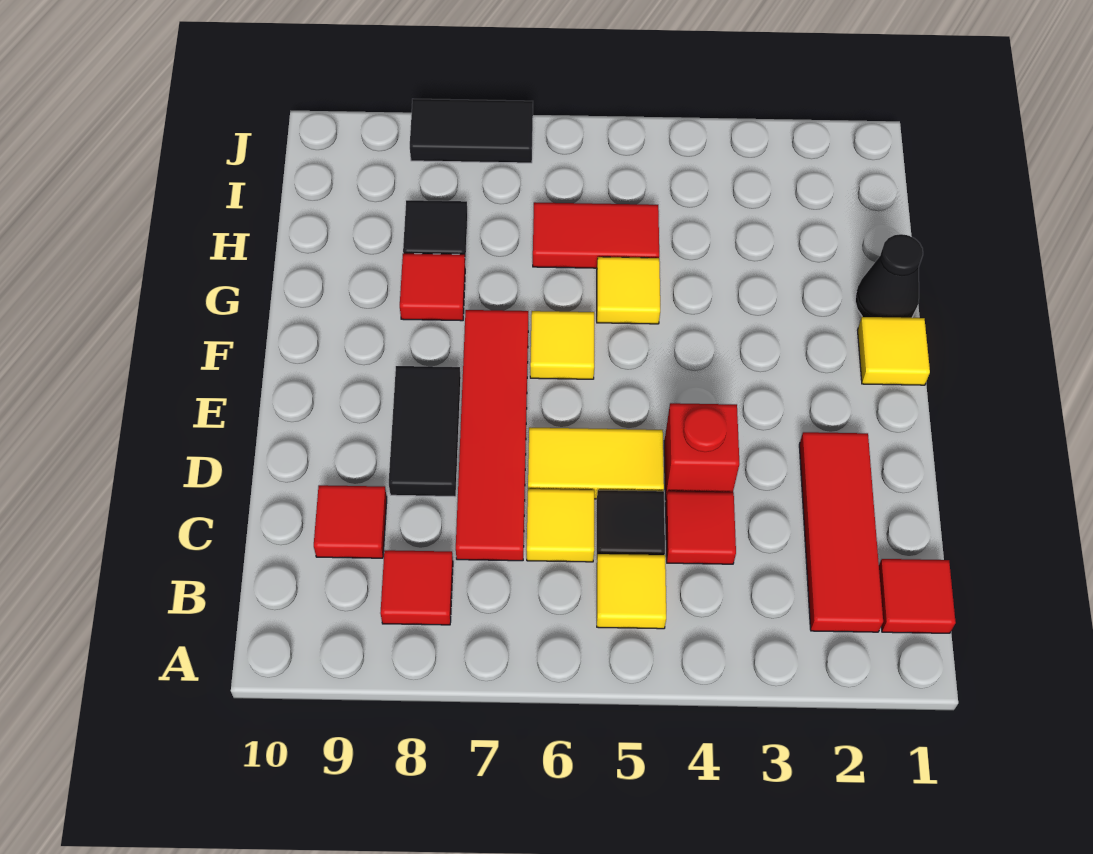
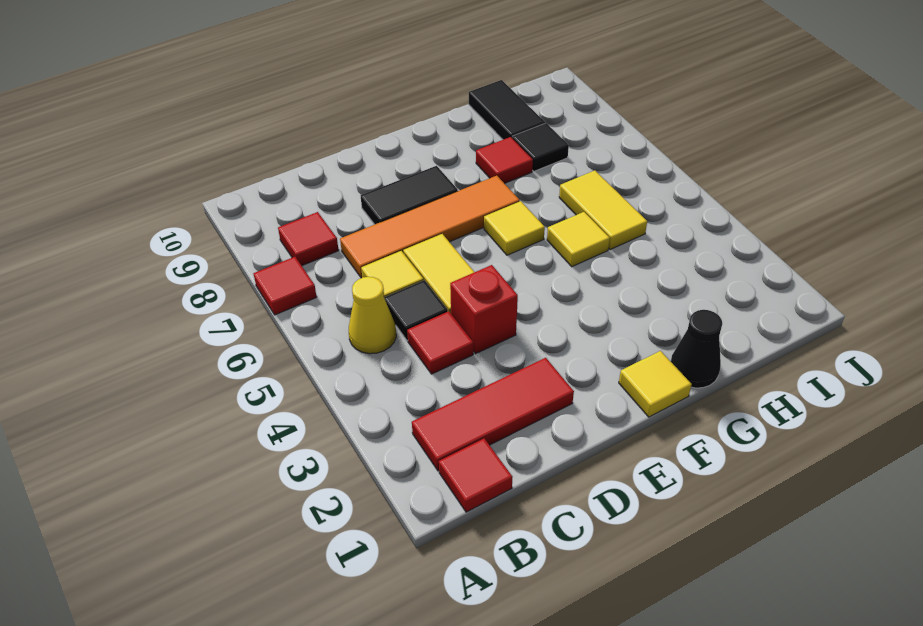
yellow 1x1 tile [597,554,666,629] -> yellow 1x1 cone [349,277,396,354]
red 1x4 tile [456,310,528,561] -> orange 1x4 tile [340,176,520,278]
red 1x1 tile [314,485,387,558] -> red 1x1 tile moved to [253,257,317,315]
red 1x2 tile [533,202,659,268] -> yellow 1x2 tile [559,170,647,250]
black 1x2 tile [410,99,533,163] -> black 1x2 tile moved to [469,80,545,140]

